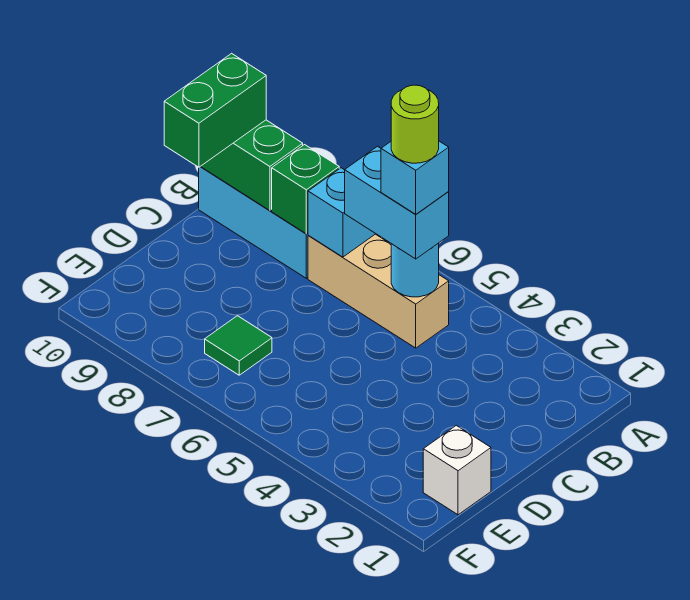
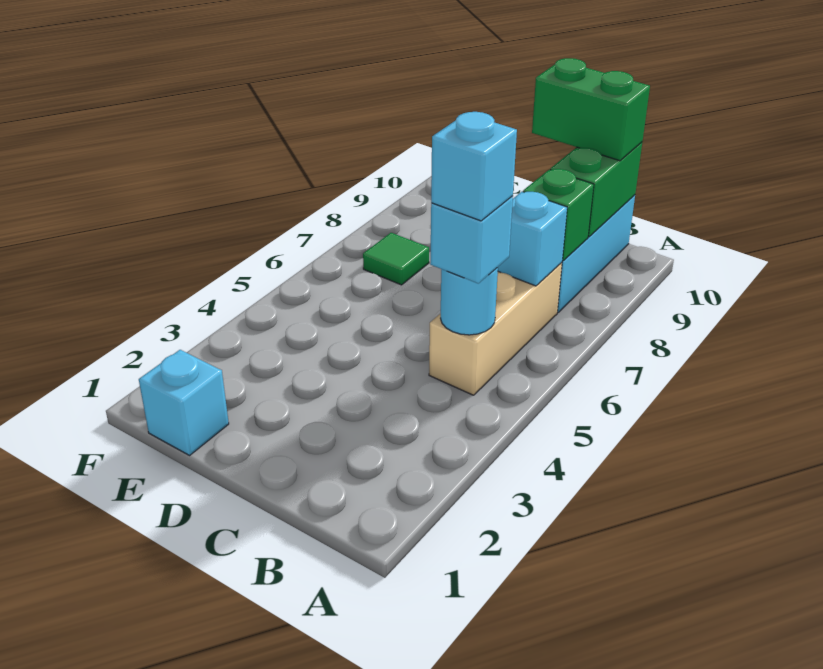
cyan 1x2 brick [345,147,449,259] -> cyan 1x1 brick [430,196,513,284]
lime 1x1 round brick [391,85,439,163] -> none
white 1x1 brick [423,425,491,515] -> cyan 1x1 brick [139,350,229,455]

